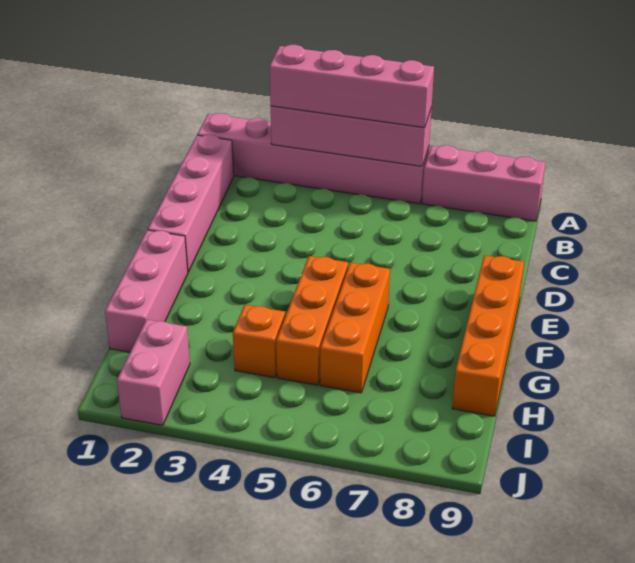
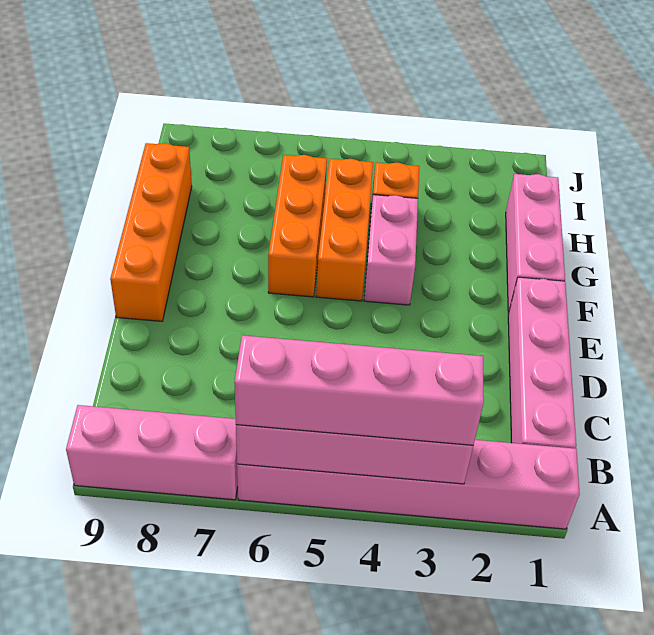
pink 1x2 brick [117,320,190,425] -> pink 1x2 brick moved to [364,195,418,305]

